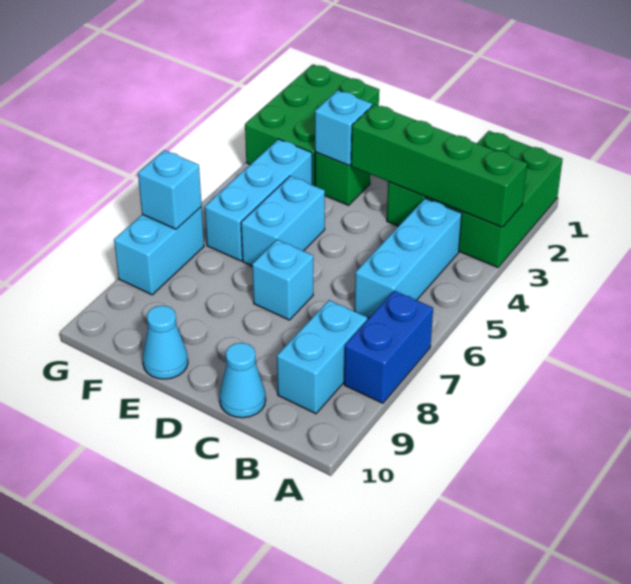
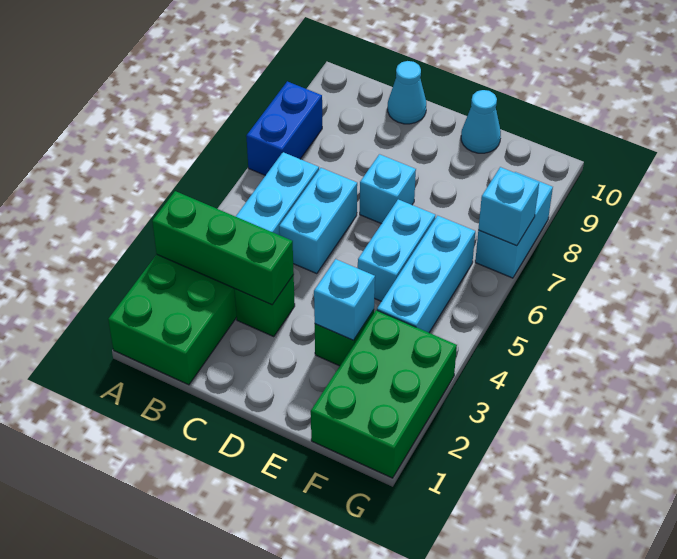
green 1x4 brick [351,104,527,227] -> green 1x3 brick [152,191,294,305]
cyan 1x2 brick [277,300,367,414] -> cyan 1x2 brick moved to [279,168,357,274]

